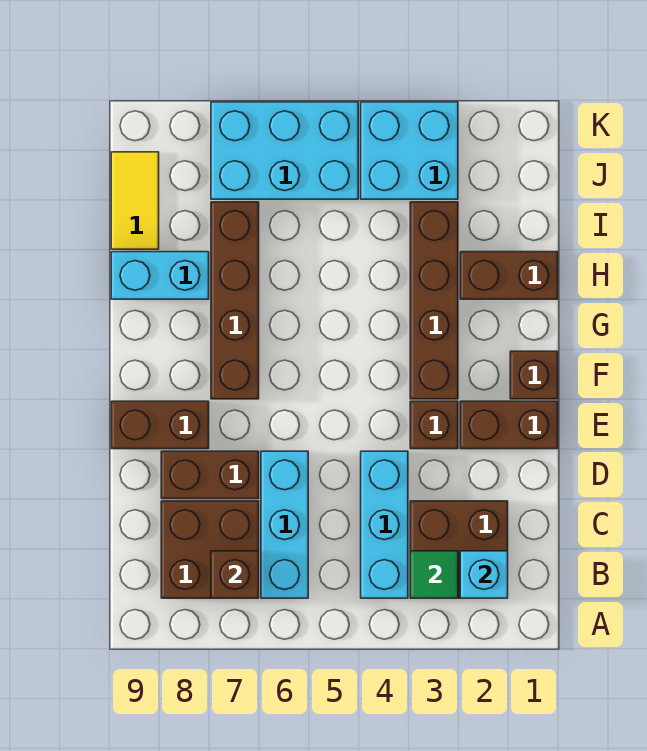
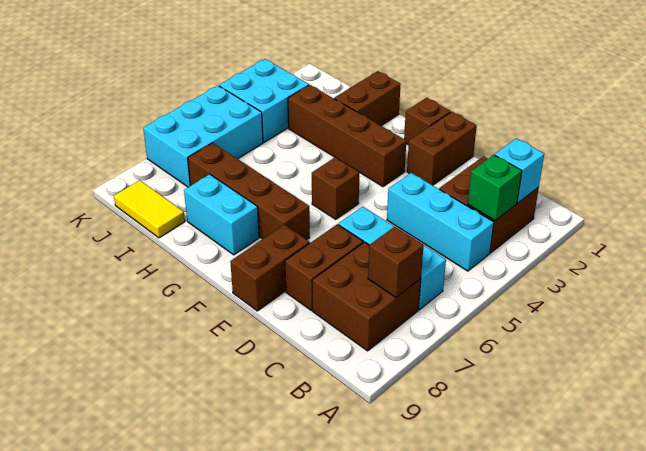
green 1x1 tile [410,551,458,598] -> green 1x1 brick [468,155,522,221]
brown 1x1 brick [410,401,458,449] -> brown 1x1 brick moved to [312,157,360,219]
cyan 1x2 brick [111,252,209,299] -> cyan 1x2 brick turned to [184,174,259,255]

